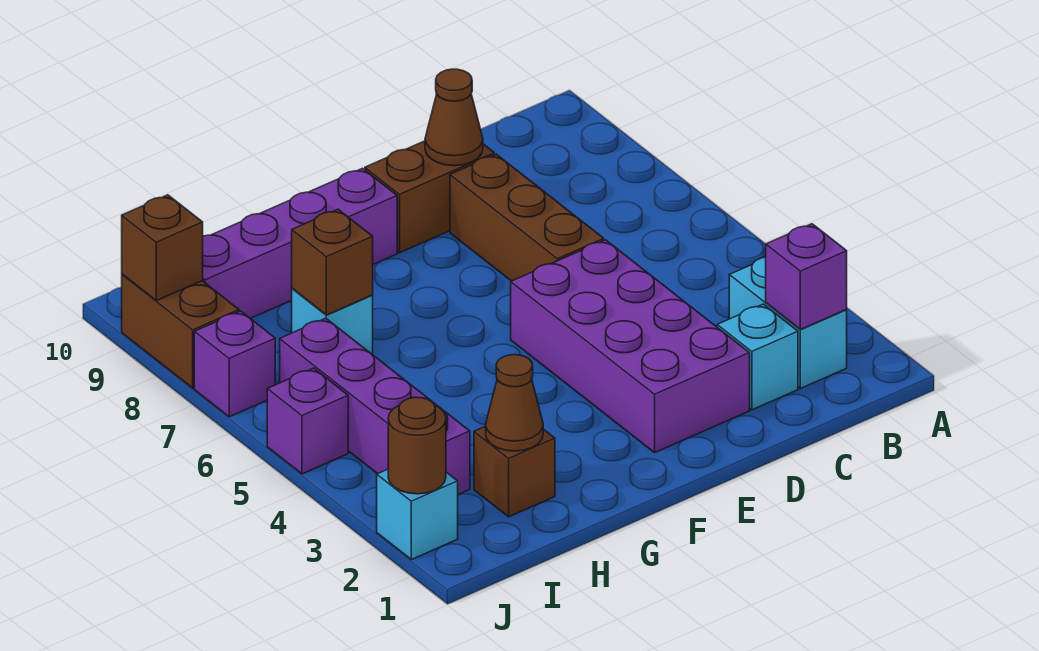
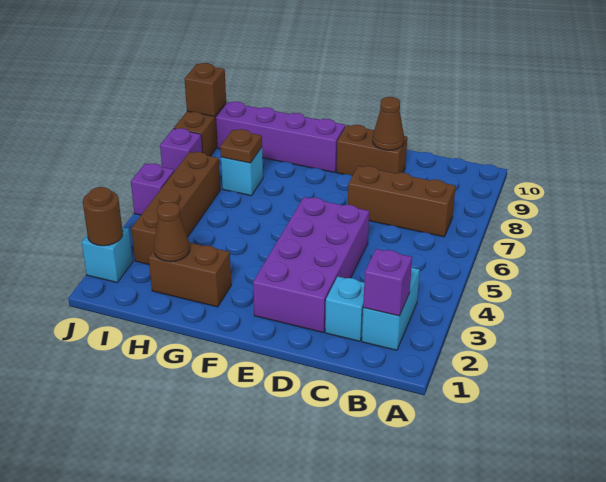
brown 1x3 brick [450,154,604,281] -> brown 1x3 brick turned to [348,166,456,237]
brown 1x1 brick [474,426,555,517] -> brown 1x2 brick [149,243,231,307]
brown 1x1 brick [292,209,373,315] -> brown 1x1 plate [220,129,262,163]
purple 1x4 brick [280,318,470,494] -> brown 1x4 brick [131,152,220,264]

